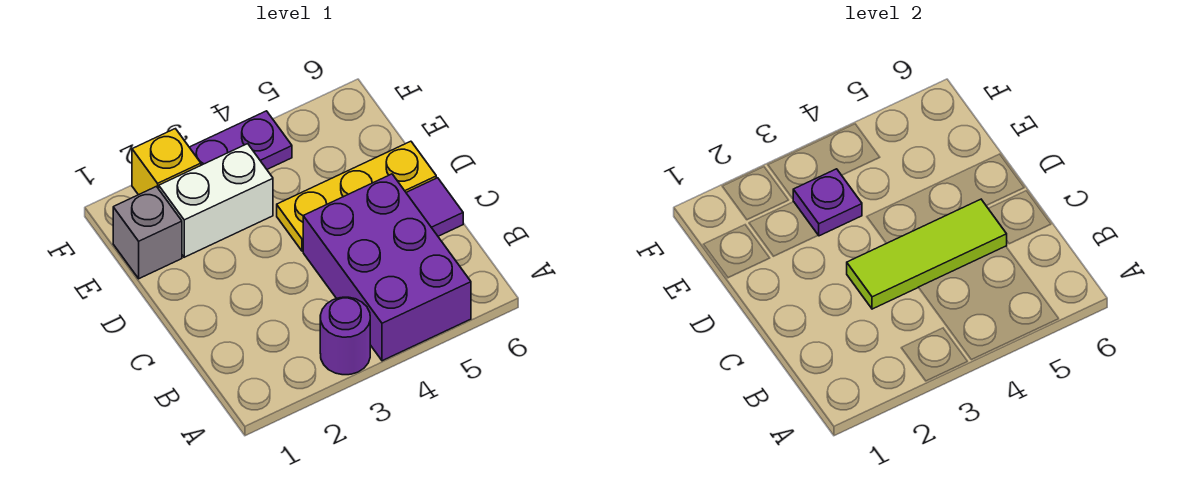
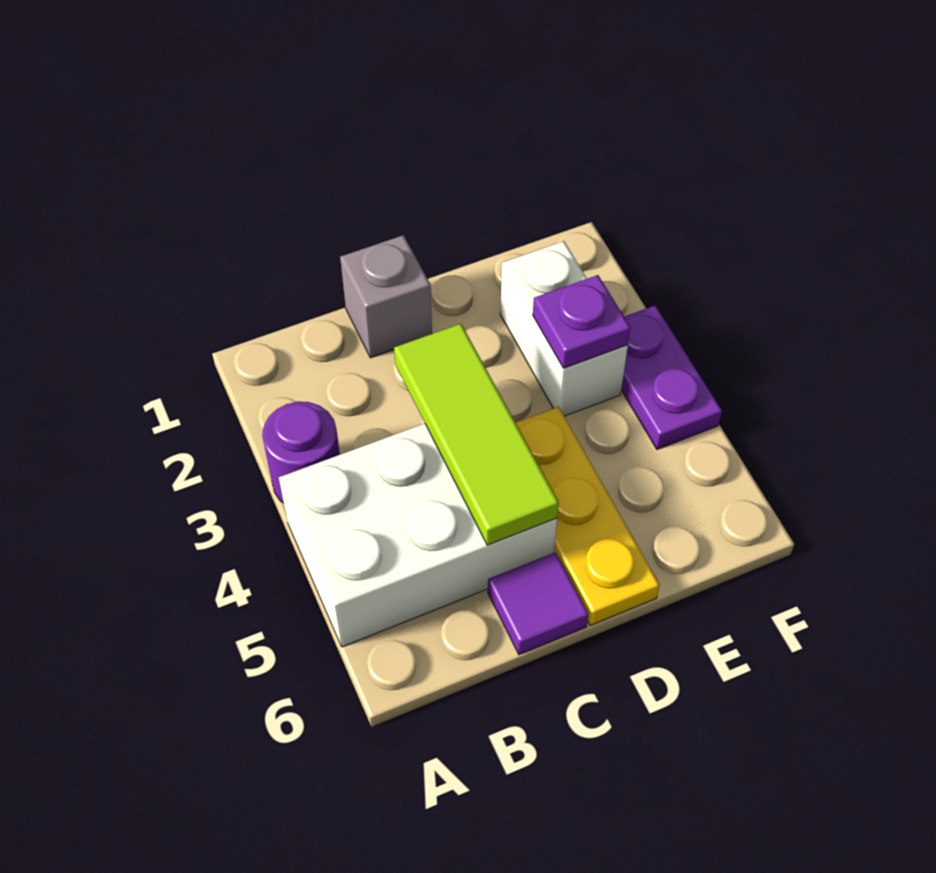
purple 2x3 brick [303,174,471,361] -> white 2x3 brick [279,424,557,647]
grey 1x1 brick [113,187,182,279] -> grey 1x1 brick moved to [340,235,432,358]
yellow 1x1 brick [132,129,201,195] -> none

